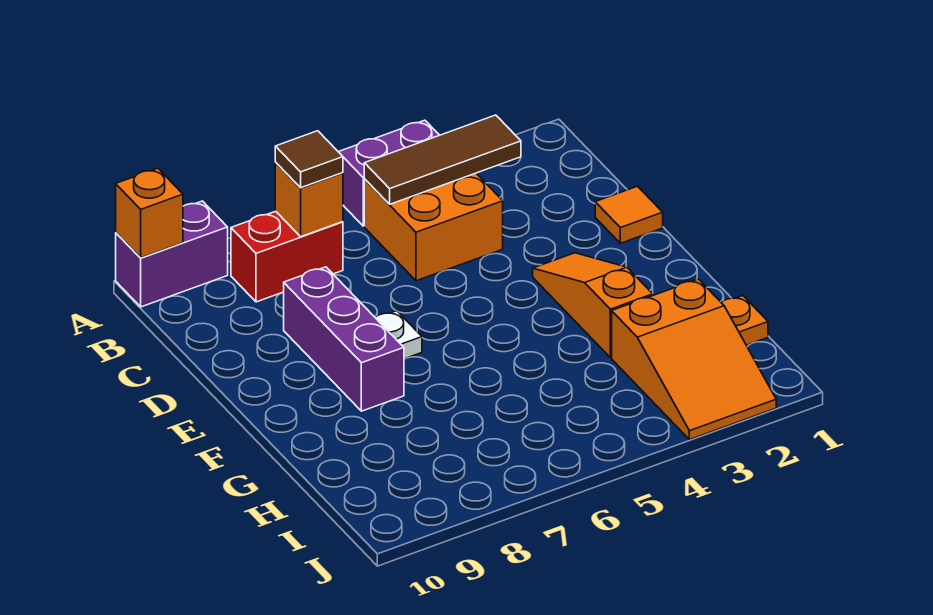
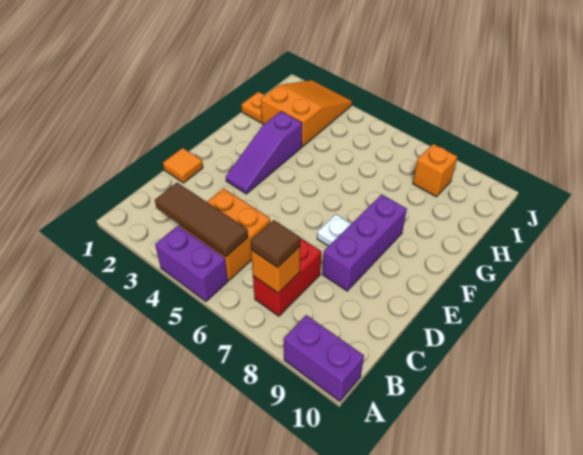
orange 1x1 brick [116,168,183,258] -> orange 1x1 brick moved to [413,144,458,197]
red 1x2 brick [231,211,343,302] -> red 1x2 brick turned to [253,238,321,316]
orange 1x3 slope [533,253,653,358] -> purple 1x3 slope [226,111,302,194]

